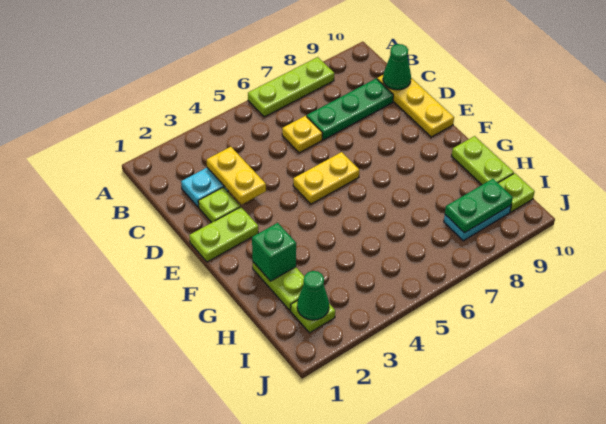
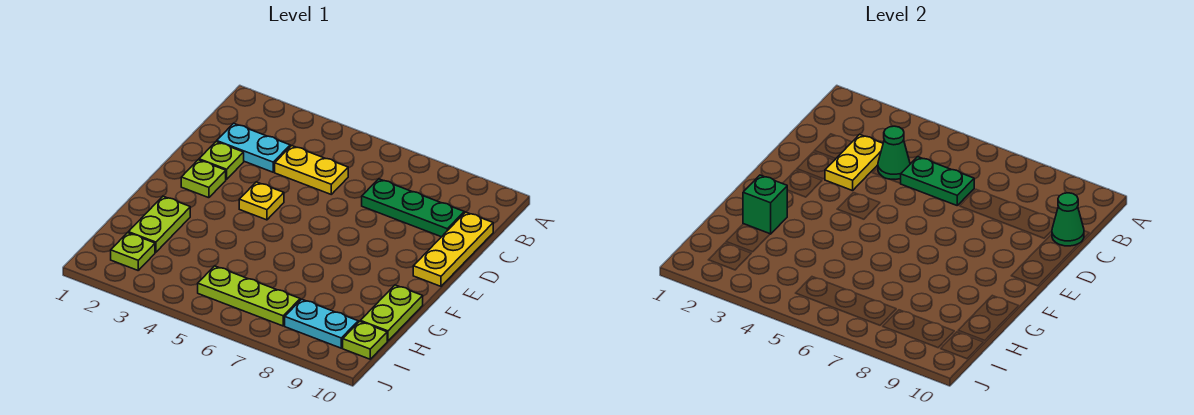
lime 1x3 plate [248,57,334,117] -> lime 1x3 plate moved to [198,266,300,326]
yellow 1x1 plate [282,116,322,153] -> yellow 1x1 plate moved to [239,182,284,220]
lime 1x2 plate [189,207,258,262] -> lime 1x1 plate [181,160,226,198]
yellow 1x2 plate [293,152,359,204] -> yellow 1x2 plate moved to [275,146,348,194]
green 1x1 cone [297,271,329,320] -> green 1x1 cone moved to [878,126,910,180]
green 1x2 plate [445,179,513,233] -> green 1x2 plate moved to [900,157,974,205]

